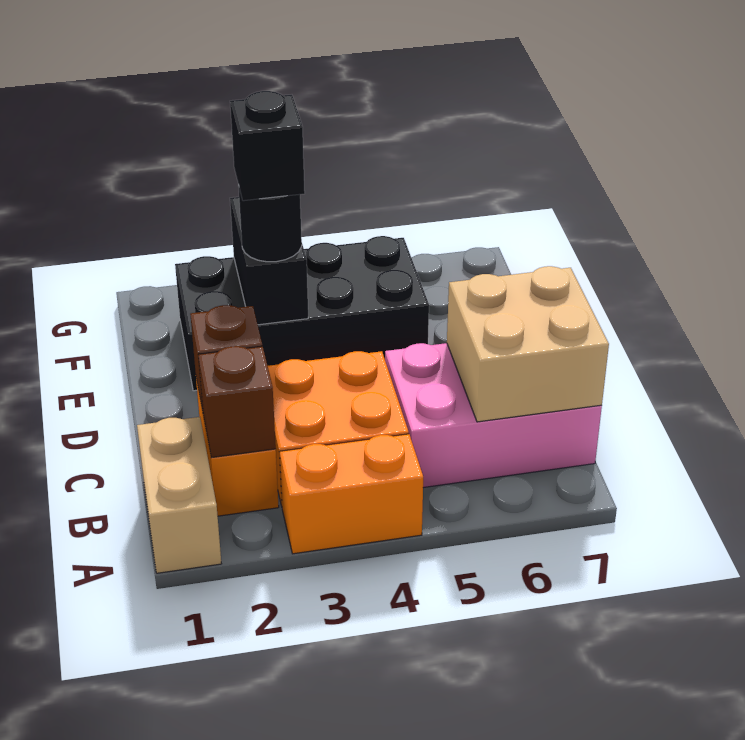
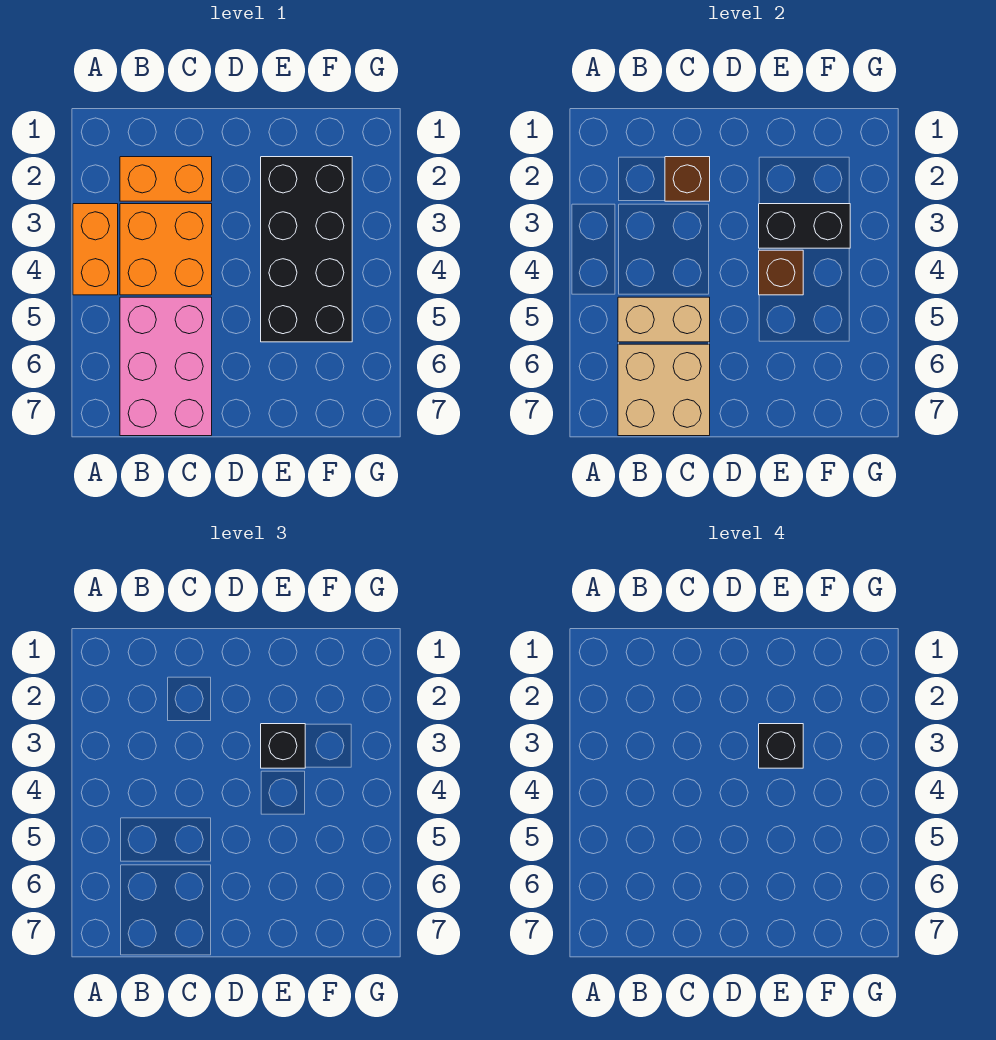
tan 1x2 brick [137,417,221,573] -> tan 1x2 brick moved to [618,297,710,342]
brown 1x1 brick [198,346,276,458] -> brown 1x1 brick moved to [759,250,803,295]
black 1x1 round brick [238,185,302,262] -> black 1x1 brick [261,724,305,768]

